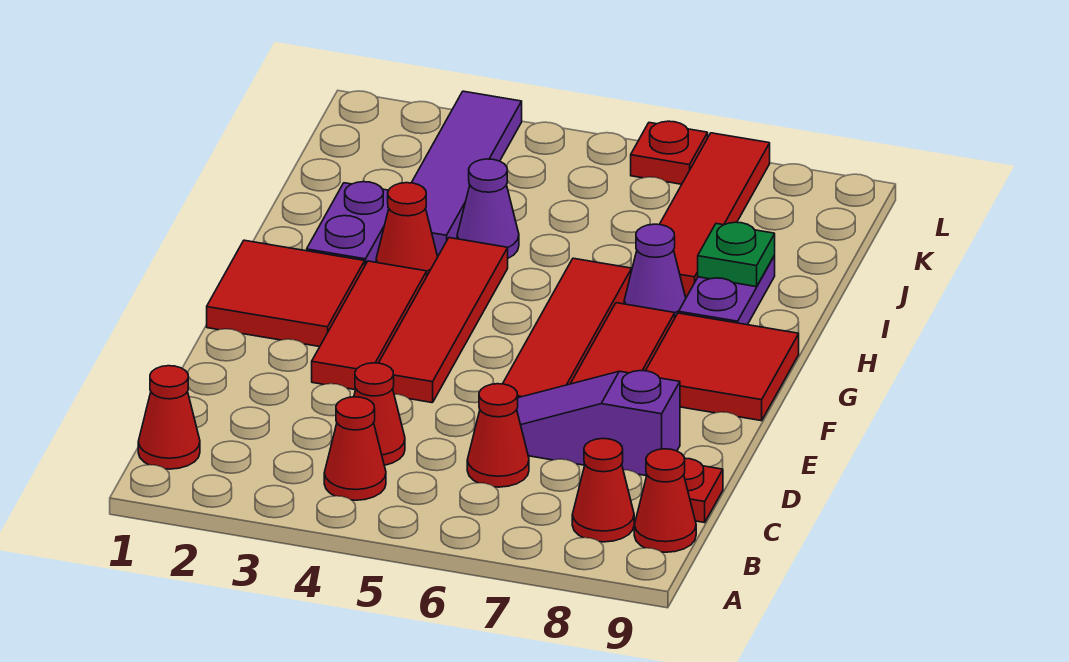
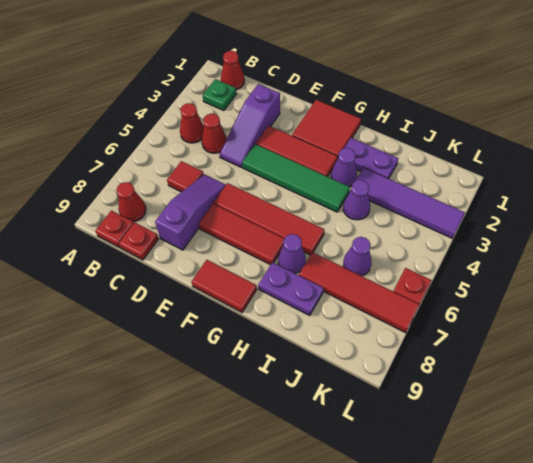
red 1x1 cone [634,449,696,552] -> red 1x1 plate [95,210,134,247]
red 1x1 cone [467,384,529,487] -> red 1x1 tile [167,161,203,192]
none -> purple 1x3 slope [219,84,280,167]
red 1x4 tile [379,238,508,403] -> green 1x4 tile [242,144,350,212]
red 2x2 tile [646,313,799,421] -> red 1x2 tile [191,260,257,312]
red 1x1 cone [376,183,438,275] -> purple 1x1 cone [331,148,357,187]
green 1x1 plate [698,222,775,287] -> green 1x1 plate moved to [203,79,236,110]
none -> purple 1x1 cone [343,237,372,276]

